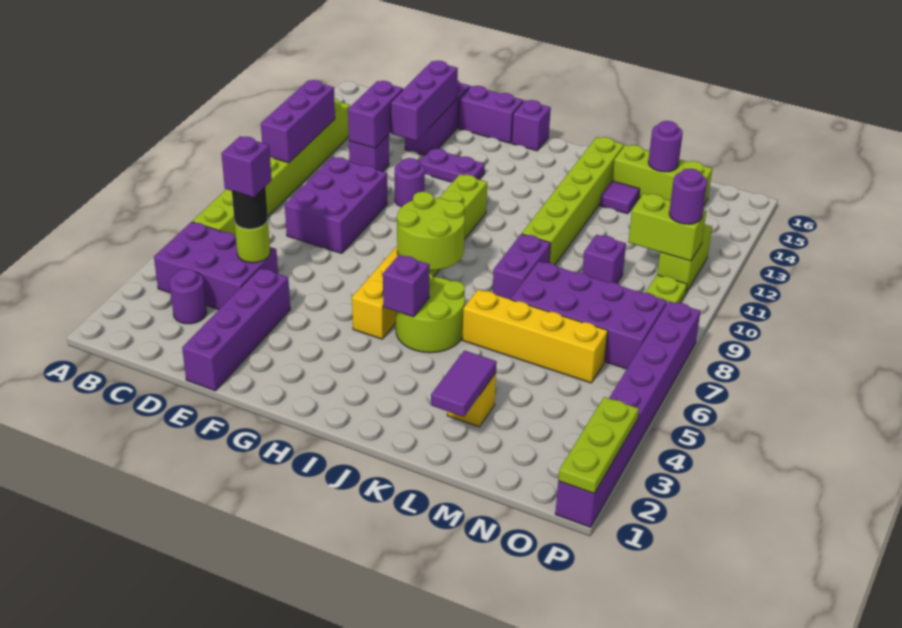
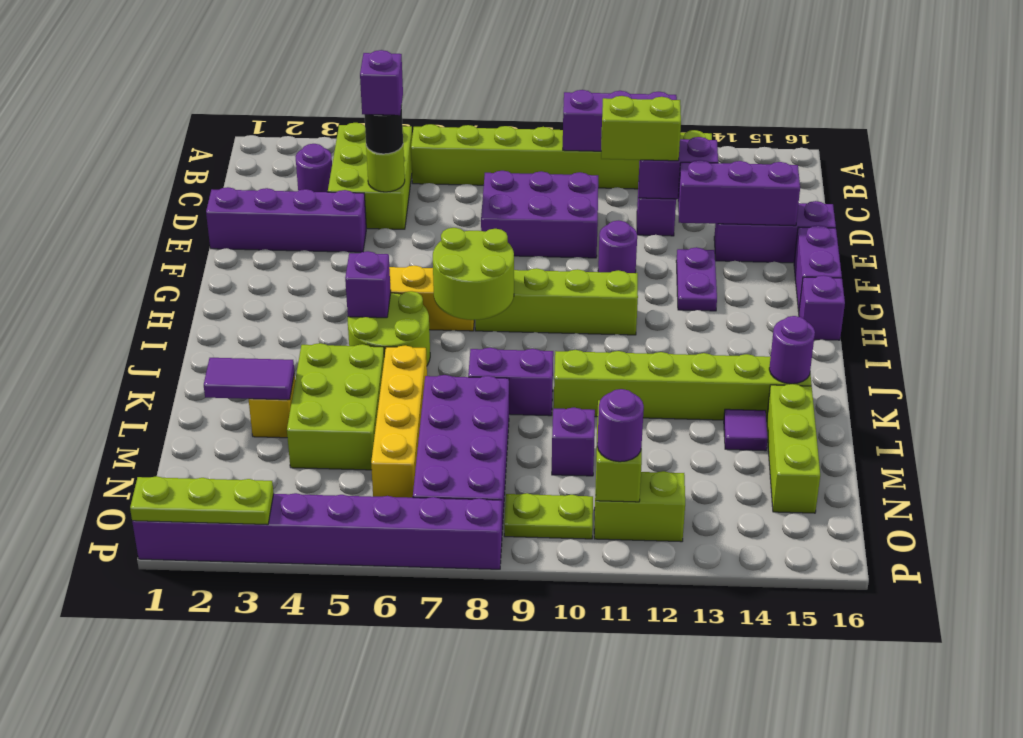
purple 2x3 brick [154,222,278,310] -> lime 2x3 brick [328,123,412,229]
none -> lime 1x2 brick [601,96,681,161]
none -> lime 2x3 brick [287,343,384,470]
purple 1x1 round brick [648,121,683,172] -> purple 1x1 round brick moved to [769,316,815,384]

